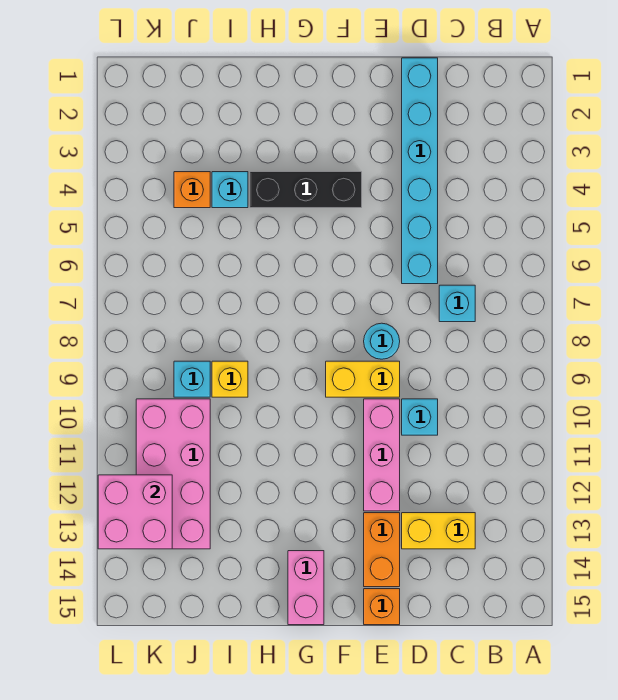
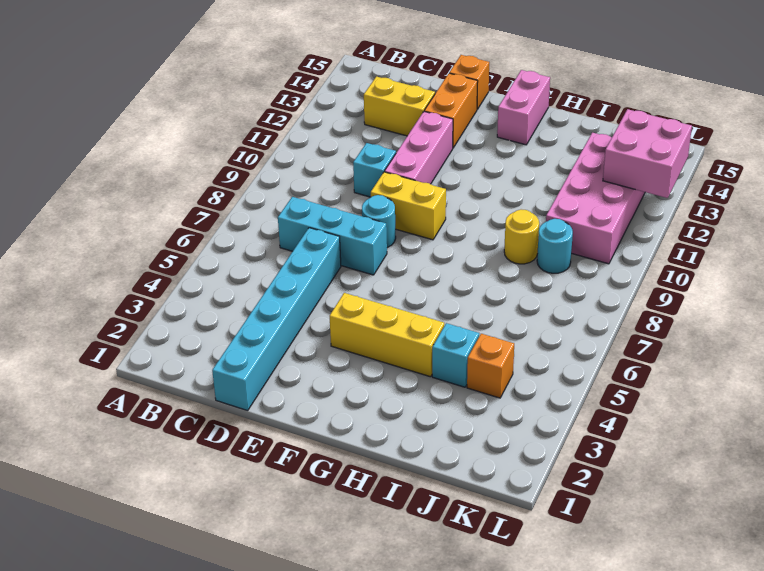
cyan 1x1 brick [439,285,475,322] -> cyan 1x3 brick [278,197,387,275]
black 1x3 brick [250,172,362,208] -> yellow 1x3 brick [330,293,444,377]
yellow 1x1 brick [212,361,248,397] -> yellow 1x1 round brick [504,209,539,264]
cyan 1x1 brick [174,361,210,397] -> cyan 1x1 round brick [537,219,573,273]

